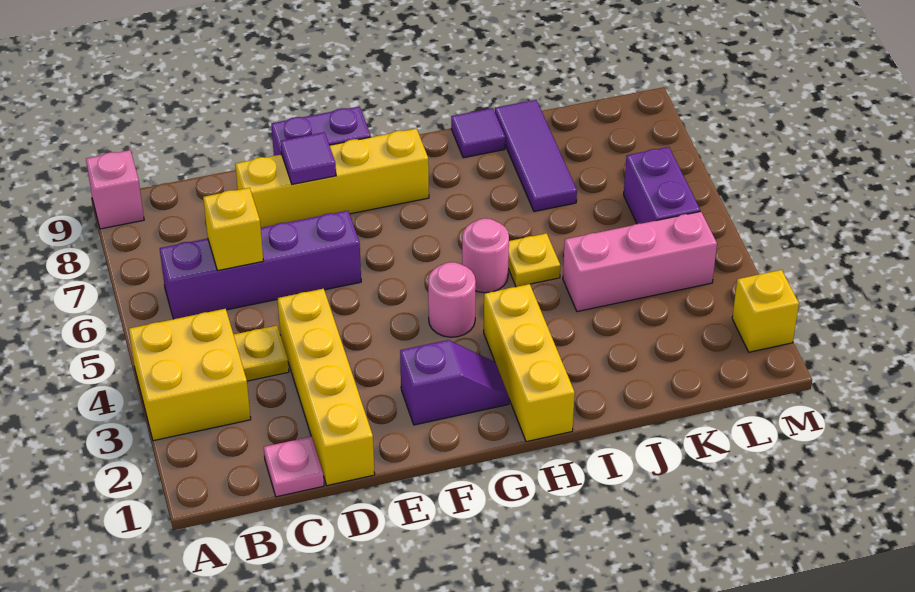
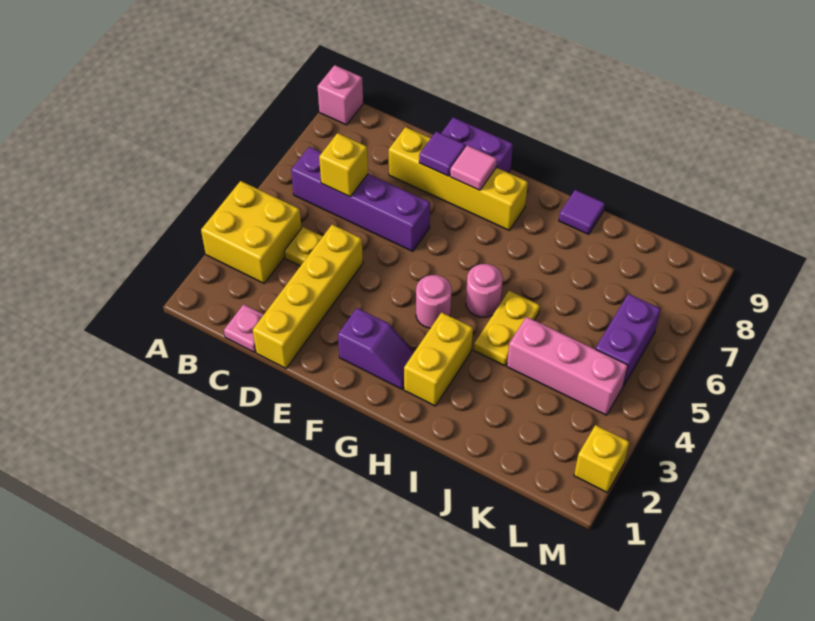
none -> pink 1x1 tile [450,145,497,190]
yellow 1x3 brick [484,284,575,442] -> yellow 1x2 brick [404,312,473,406]
yellow 1x1 plate [508,233,560,287] -> yellow 1x2 plate [474,291,540,366]
purple 1x3 tile [495,100,577,211] -> none

